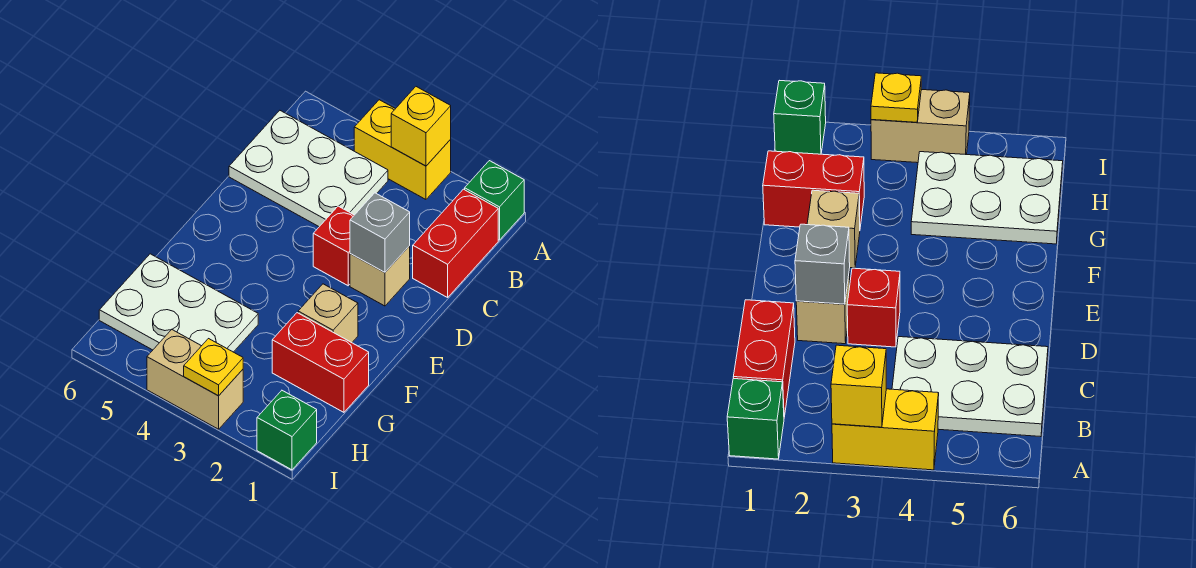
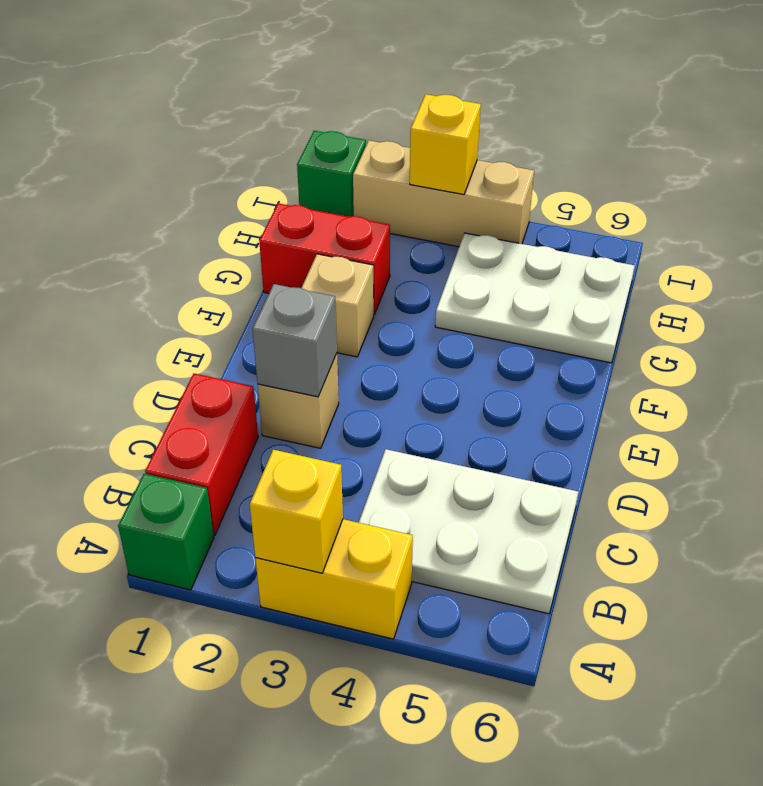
red 1x1 brick [313,206,354,286] -> none
tan 1x2 brick [147,329,243,429] -> tan 1x3 brick [353,141,534,247]
yellow 1x1 plate [184,339,243,396] -> yellow 1x1 brick [410,94,481,195]

